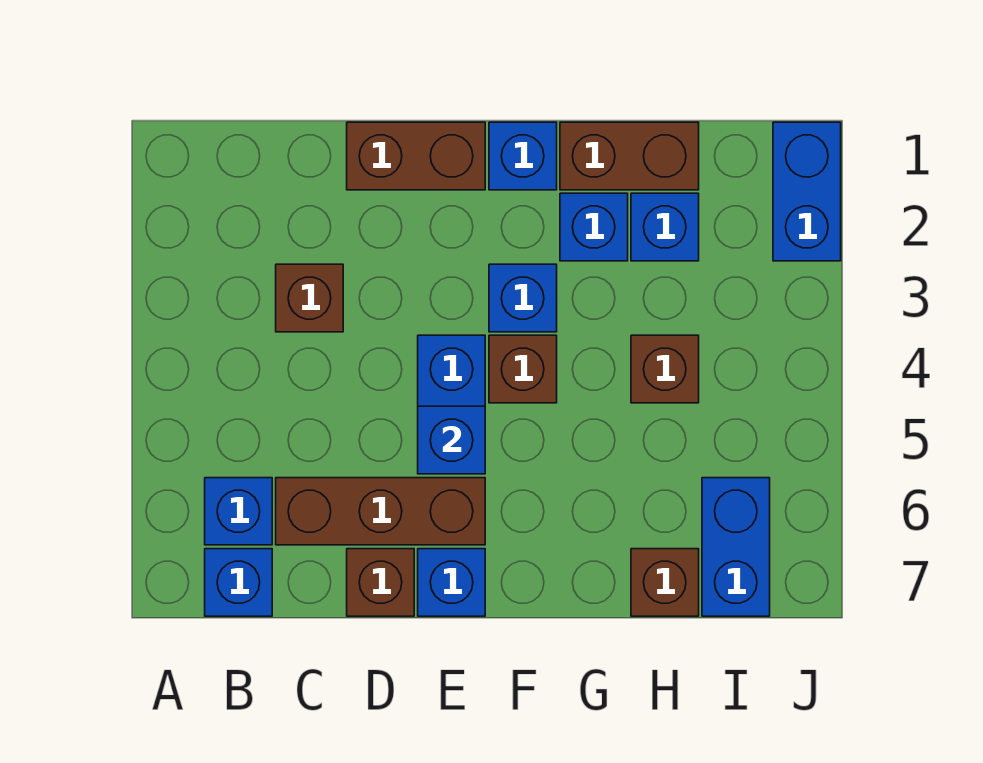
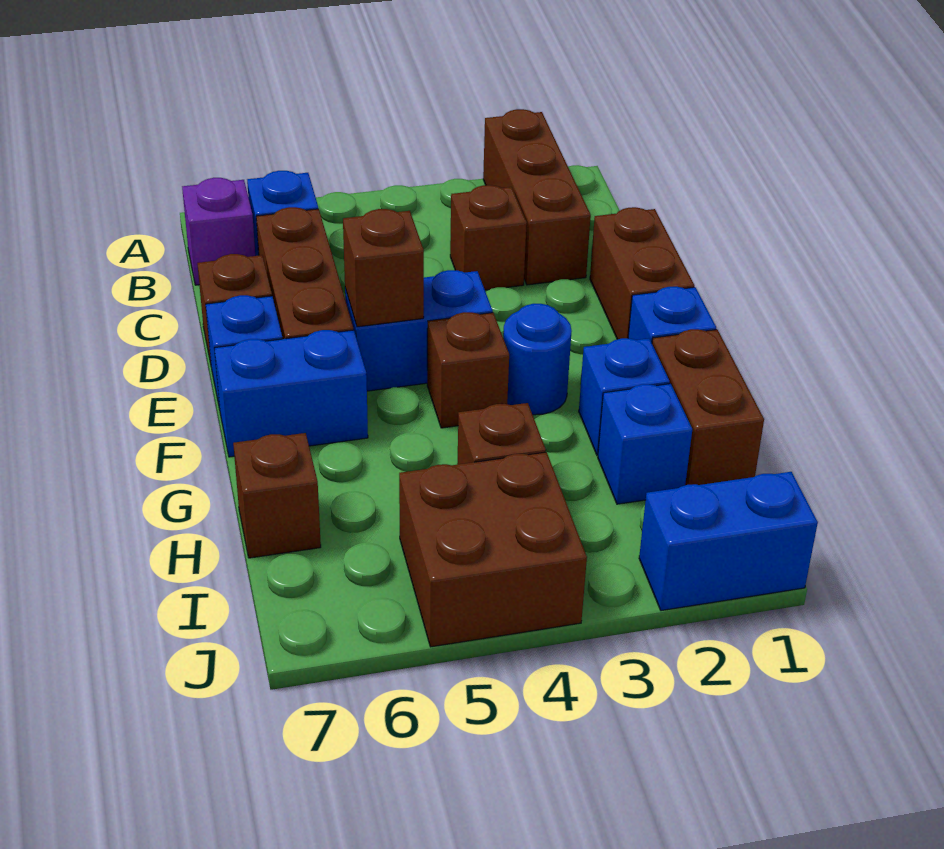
none -> brown 1x3 brick [483,109,591,285]
blue 1x1 brick [205,549,272,616] -> purple 1x1 brick [182,178,255,285]
blue 1x1 brick [418,406,485,474] -> brown 1x1 brick [343,209,424,327]
blue 1x1 brick [489,264,557,332] -> blue 1x1 round brick [503,304,571,415]
none -> brown 2x2 brick [399,452,587,647]
blue 1x2 brick [702,478,770,616] -> blue 1x2 brick moved to [214,330,368,457]

